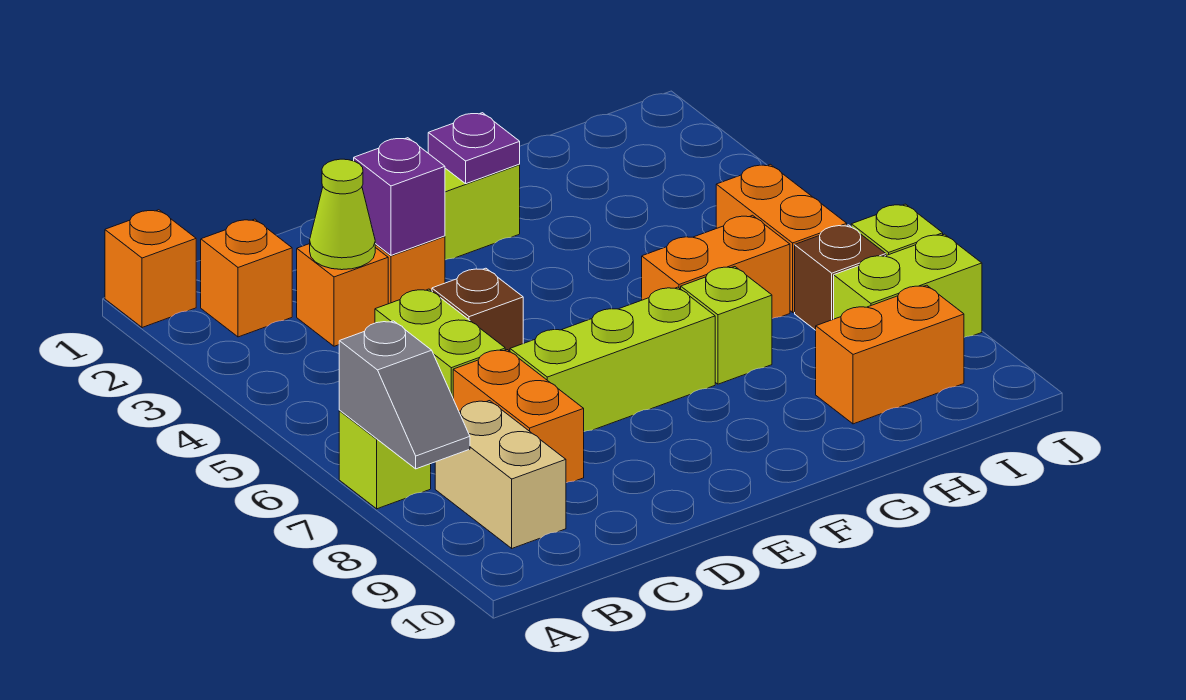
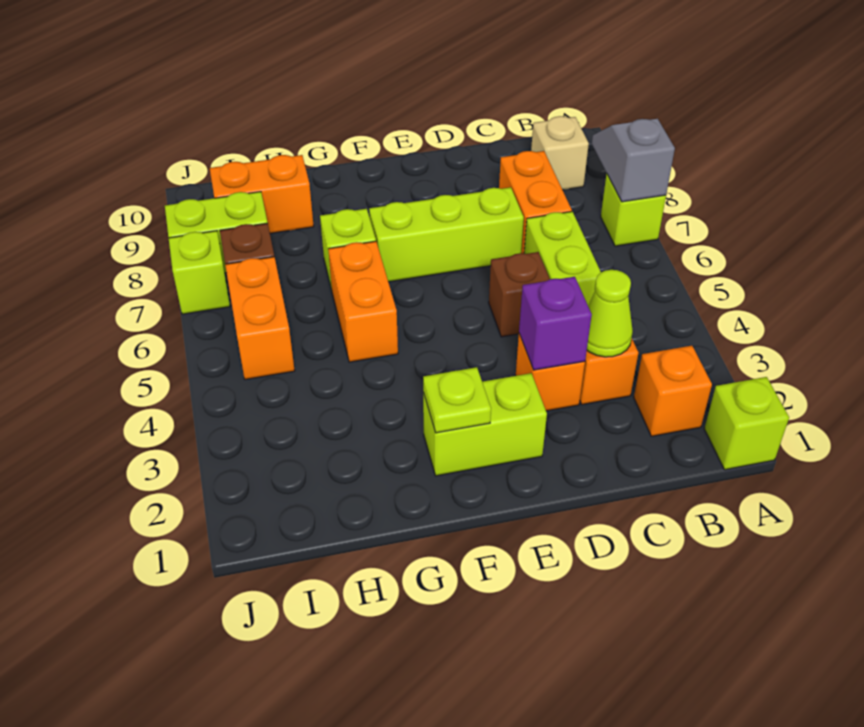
orange 1x1 brick [105,210,196,328] -> lime 1x1 brick [704,377,789,470]
tan 1x2 brick [435,401,566,548] -> tan 1x1 brick [531,116,589,190]
purple 1x1 plate [428,113,520,184] -> lime 1x1 plate [423,367,491,433]
orange 1x2 brick [642,215,790,318] -> orange 1x2 brick turned to [328,241,398,362]

